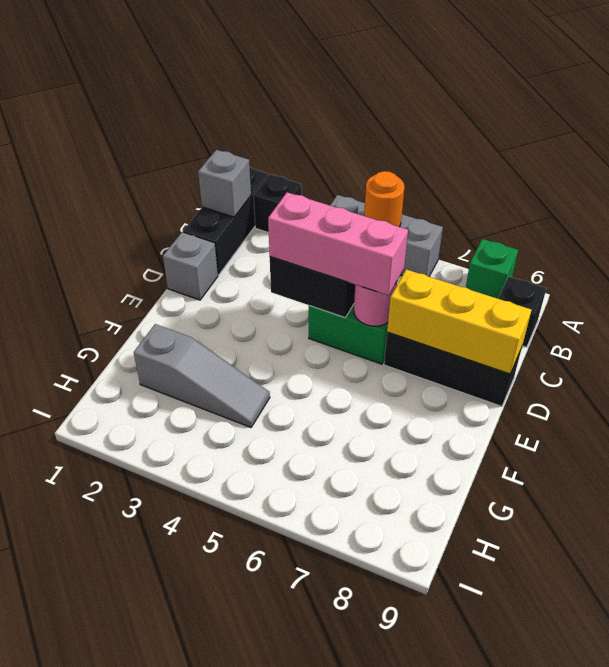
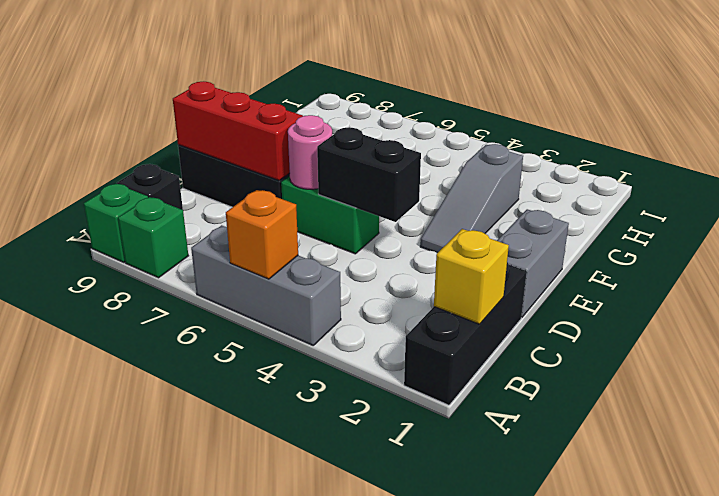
black 1x1 brick [254,174,302,233] -> none
orange 1x1 round brick [364,171,404,227] -> orange 1x1 brick [226,190,298,279]
none -> green 1x1 brick [84,184,148,263]
grey 1x1 brick [198,150,251,217] -> yellow 1x1 brick [434,229,509,324]
grey 1x1 brick [163,232,218,300] -> grey 1x2 brick [497,209,569,317]
pink 1x3 brick [268,192,408,296] -> none
yellow 1x3 brick [387,269,531,374] -> red 1x3 brick [173,81,303,181]
grey 1x3 slope [134,324,270,427] -> grey 1x3 slope turned to [420,144,523,253]

